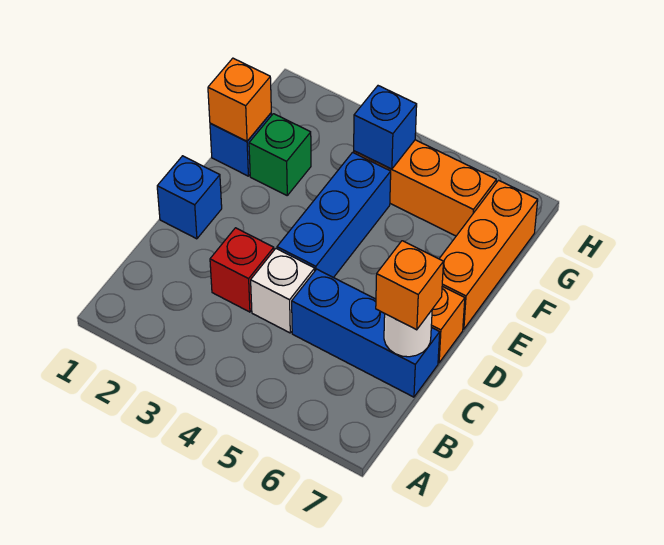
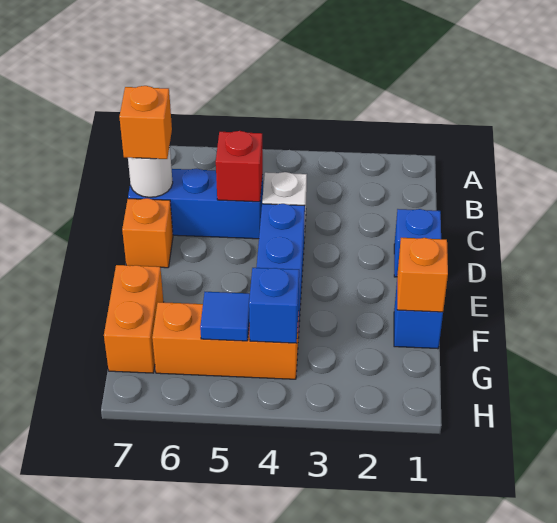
red 1x1 brick [210,228,274,312] -> red 1x1 brick moved to [216,131,263,202]
orange 1x3 brick [439,180,538,329] -> orange 1x2 brick [104,265,163,373]
green 1x1 brick [249,114,311,195] -> none
none -> blue 1x1 tile [200,292,250,341]

